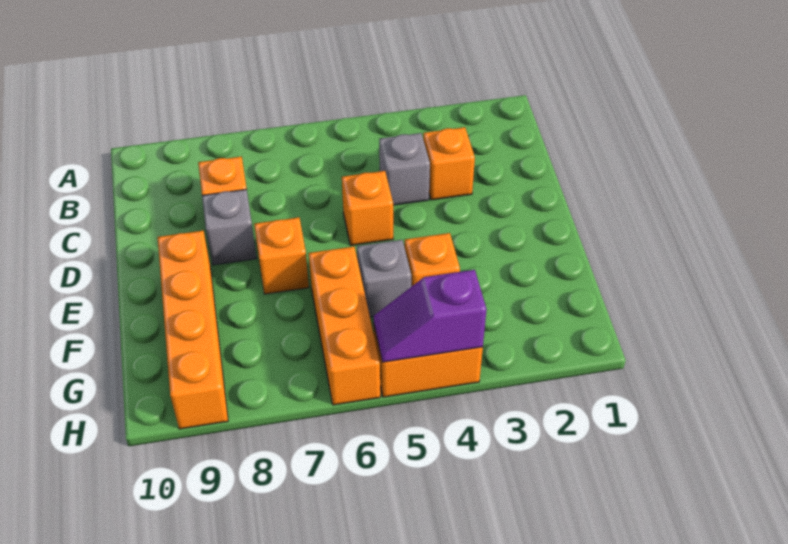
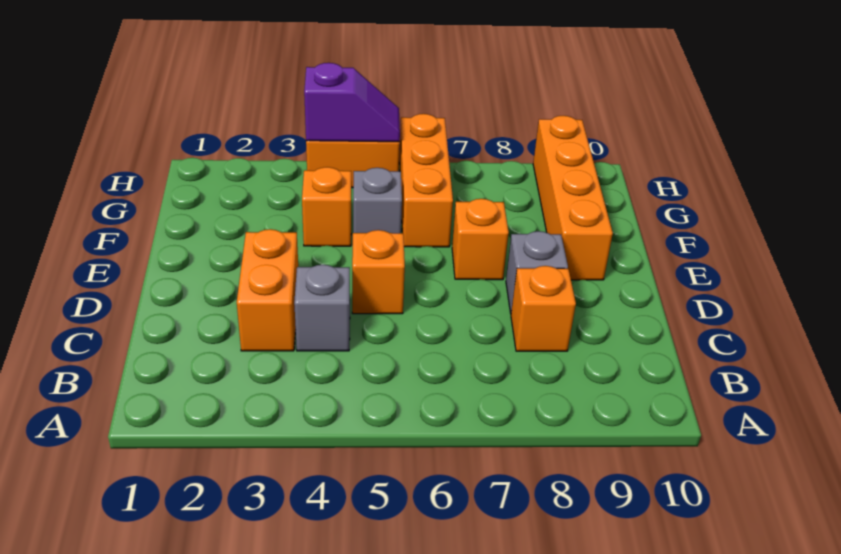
orange 1x1 brick [423,127,475,200] -> orange 1x2 brick [237,229,298,351]

